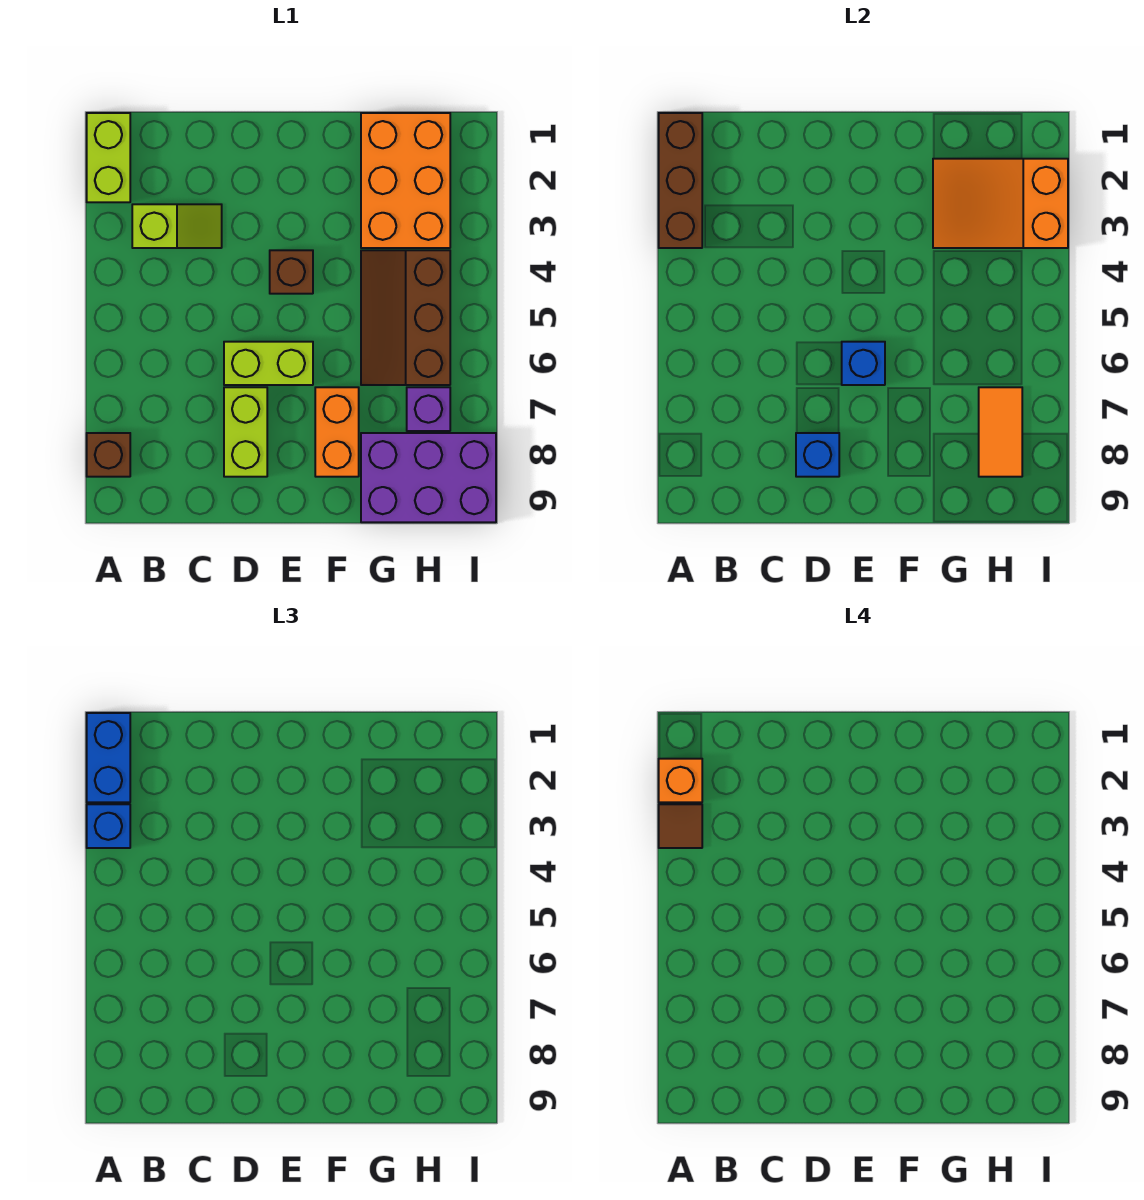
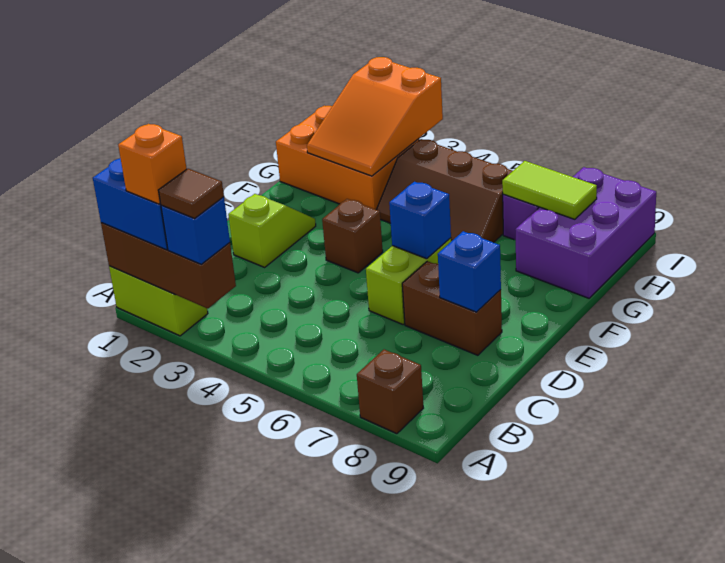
lime 1x2 slope [132,204,222,248] -> lime 1x2 slope moved to [228,194,316,267]
lime 1x2 brick [224,387,267,477] -> brown 1x2 brick [402,261,502,355]
orange 1x2 brick [315,387,359,477] -> none
orange 1x2 tile [979,387,1022,477] -> lime 1x2 tile [502,161,597,219]

